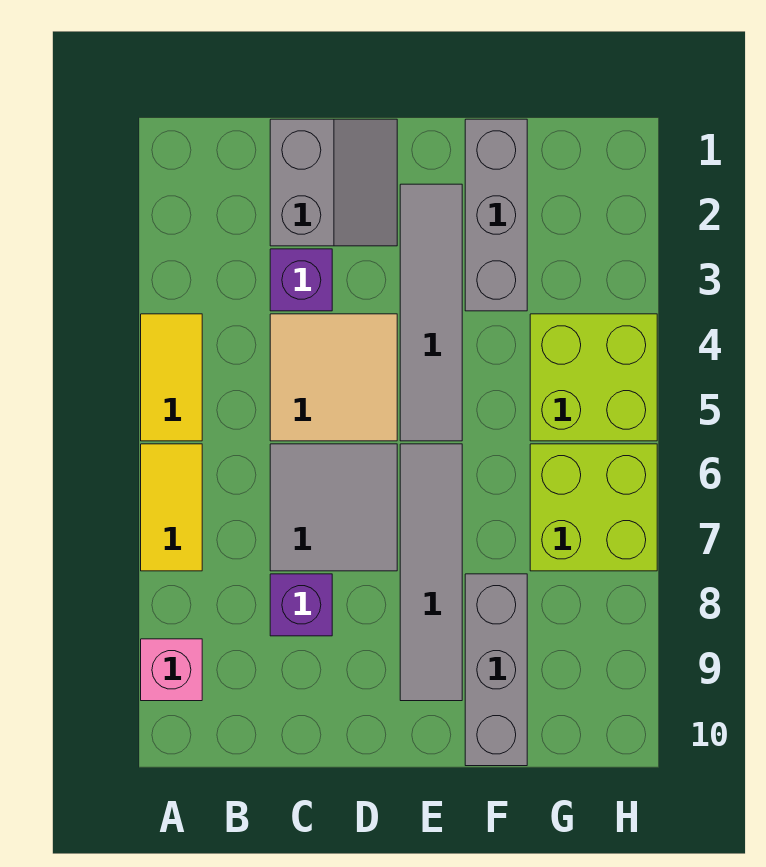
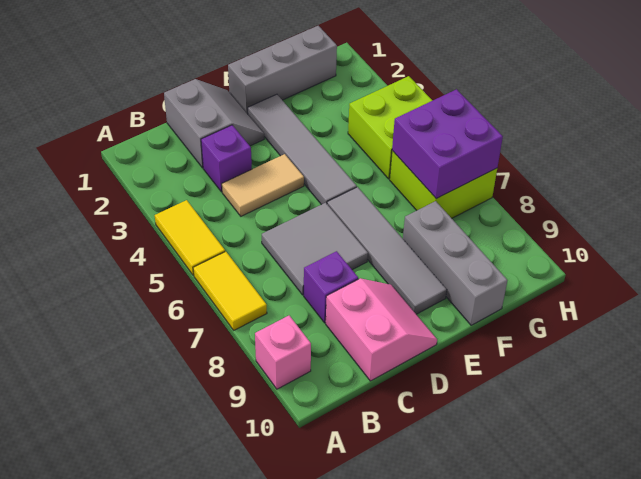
tan 2x2 tile [270,314,397,441] -> tan 1x2 tile [222,154,304,216]
none -> pink 2x2 slope [326,278,437,381]
grey 1x3 brick [465,119,527,311] -> grey 1x3 brick turned to [228,26,337,114]
none -> purple 2x2 brick [392,89,503,199]

